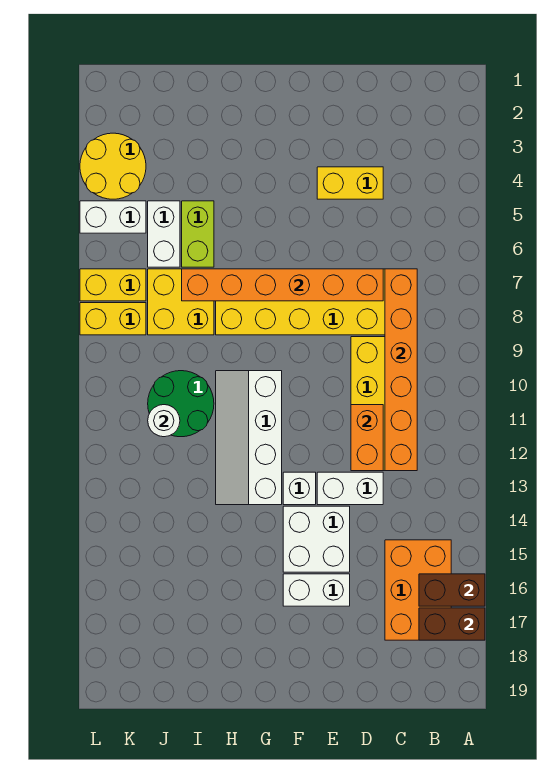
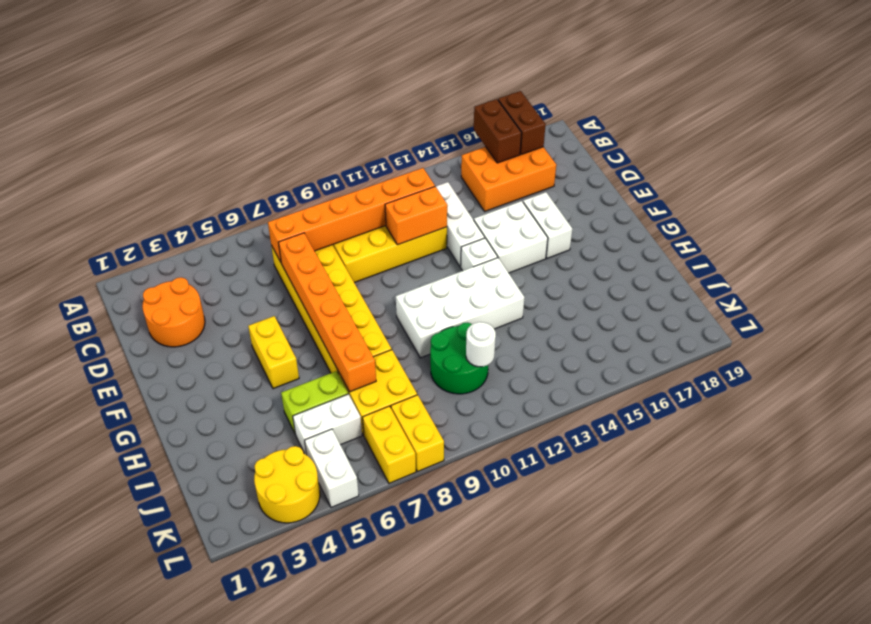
none -> orange 2x2 round brick [142,277,205,347]
yellow 1x2 brick [317,167,383,199] -> yellow 1x2 brick moved to [248,316,299,389]
white 1x2 brick [317,472,383,505] -> white 1x3 brick [436,182,485,267]
white 2x4 slope [216,371,282,505] -> white 2x4 brick [396,258,525,358]

